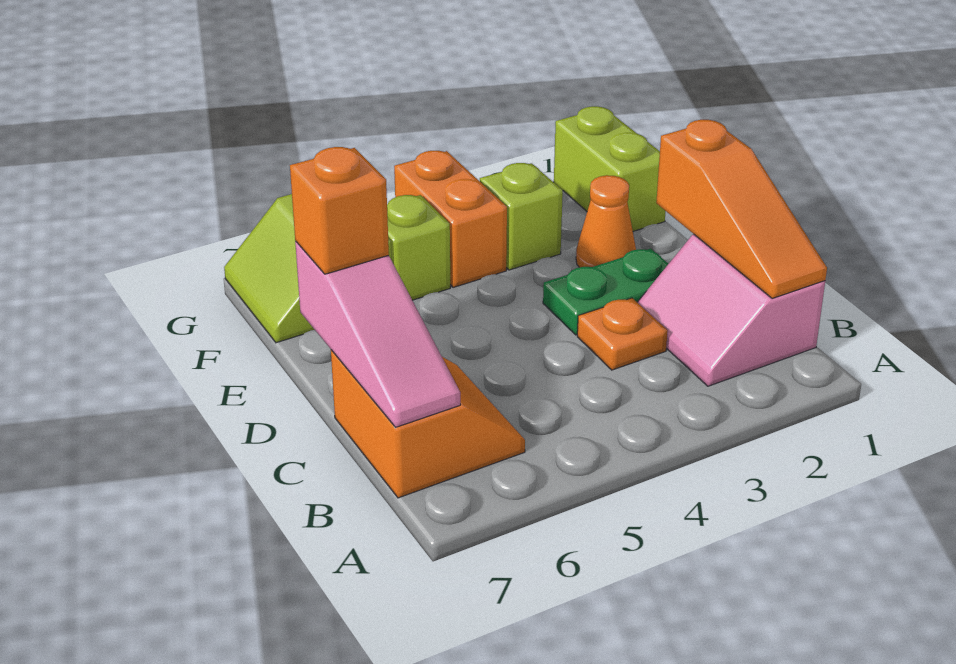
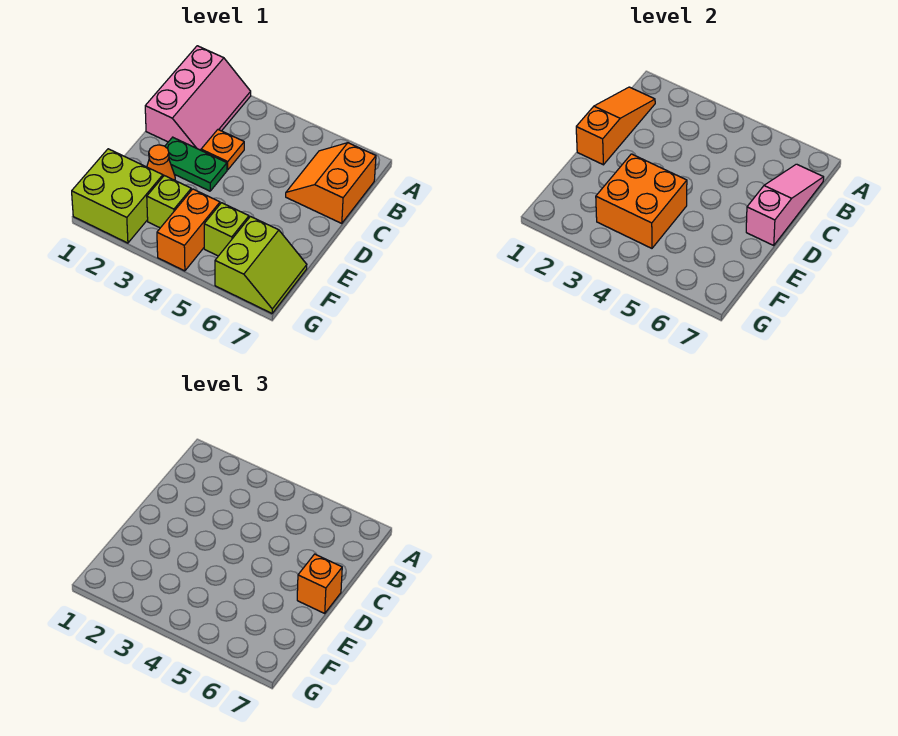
pink 2x2 slope [637,235,825,386] -> pink 2x3 slope [145,46,251,150]
none -> orange 2x2 brick [596,154,687,248]
lime 1x2 brick [554,106,666,231] -> lime 2x2 brick [72,149,163,243]

